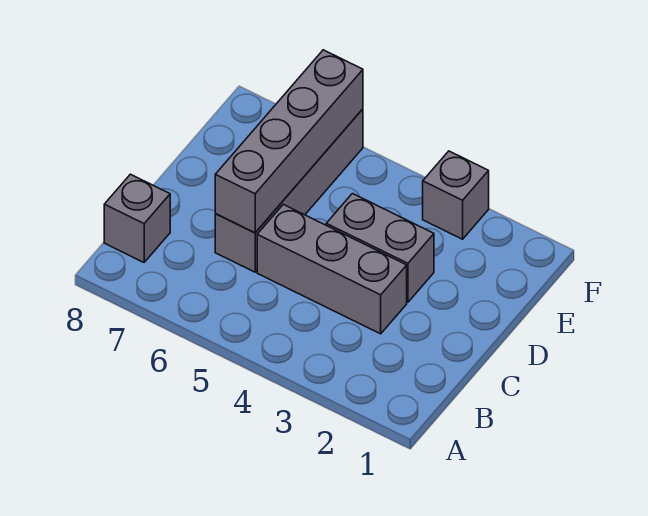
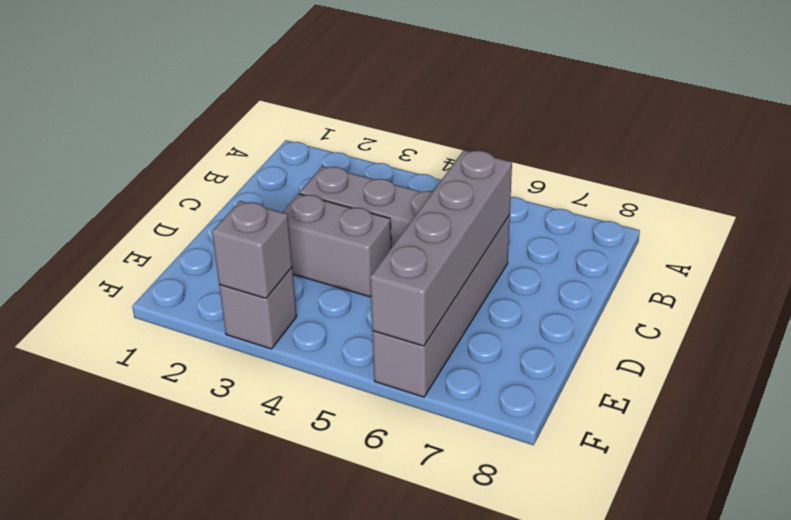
grey 1x1 brick [104,174,170,262] -> grey 1x1 brick moved to [212,201,292,298]

